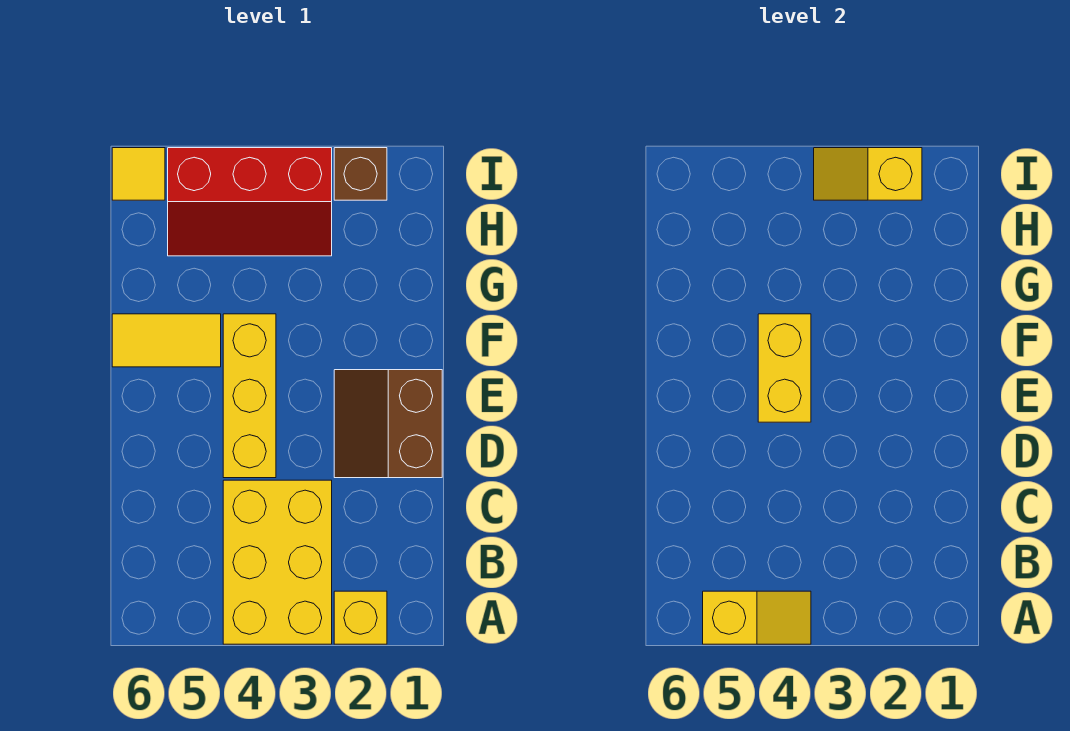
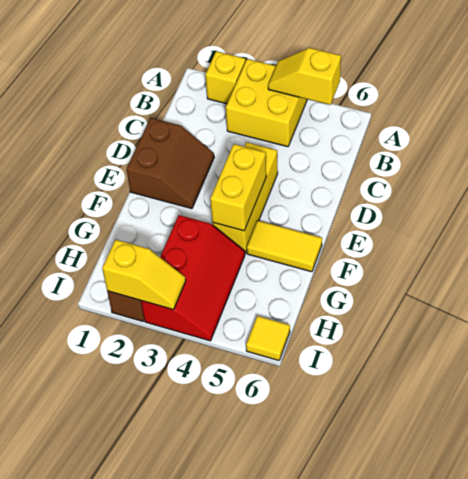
yellow 2x3 brick [223,480,332,644] -> yellow 2x2 brick [226,59,307,147]
red 2x3 slope [168,148,332,256] -> red 2x3 slope turned to [141,215,245,341]

